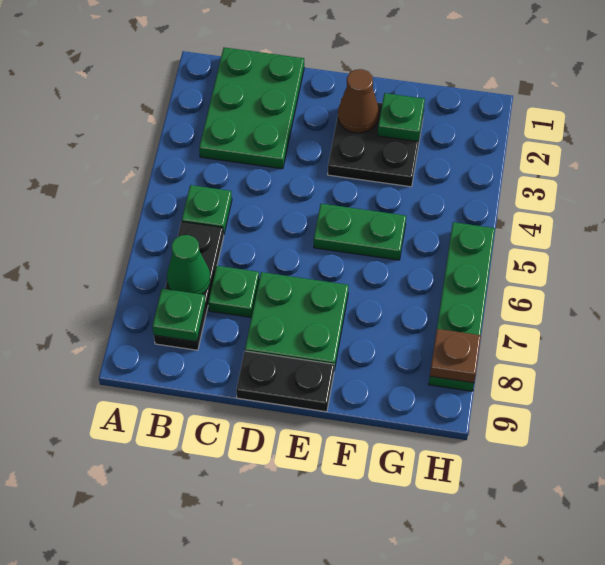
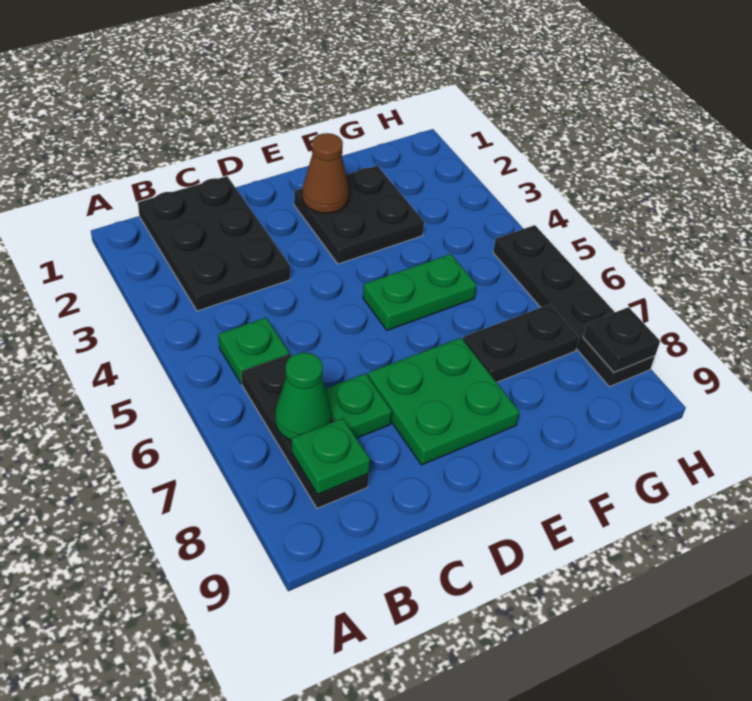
green 2x3 plate [199,47,304,169] -> black 2x3 plate [138,176,290,311]
black 1x2 plate [236,351,334,412] -> black 1x2 plate moved to [463,304,579,382]
green 1x1 plate [378,93,425,142] -> none
green 1x4 plate [429,222,495,391] -> black 1x4 plate [493,225,655,387]
brown 1x1 plate [430,329,481,383] -> black 1x1 plate [583,307,660,372]

